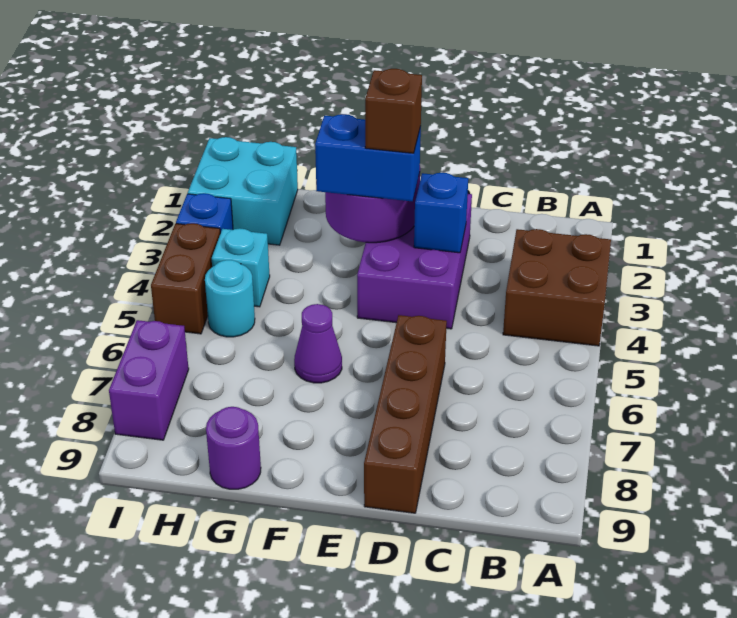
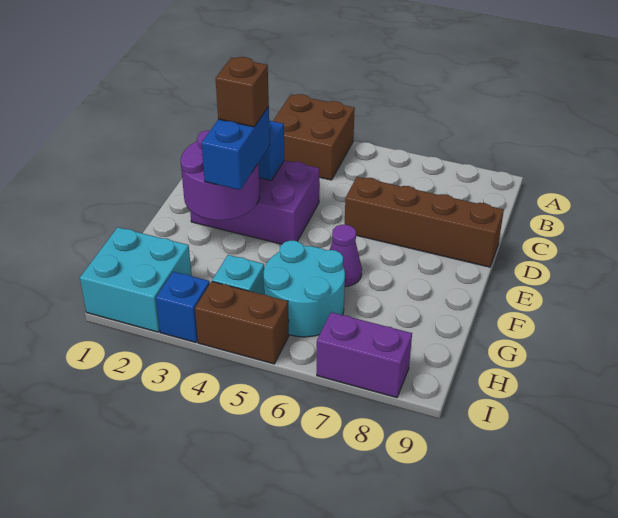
purple 1x1 round brick [206,407,261,489] -> none
cyan 1x1 round brick [205,260,255,337] -> cyan 2x2 round brick [264,241,345,337]

